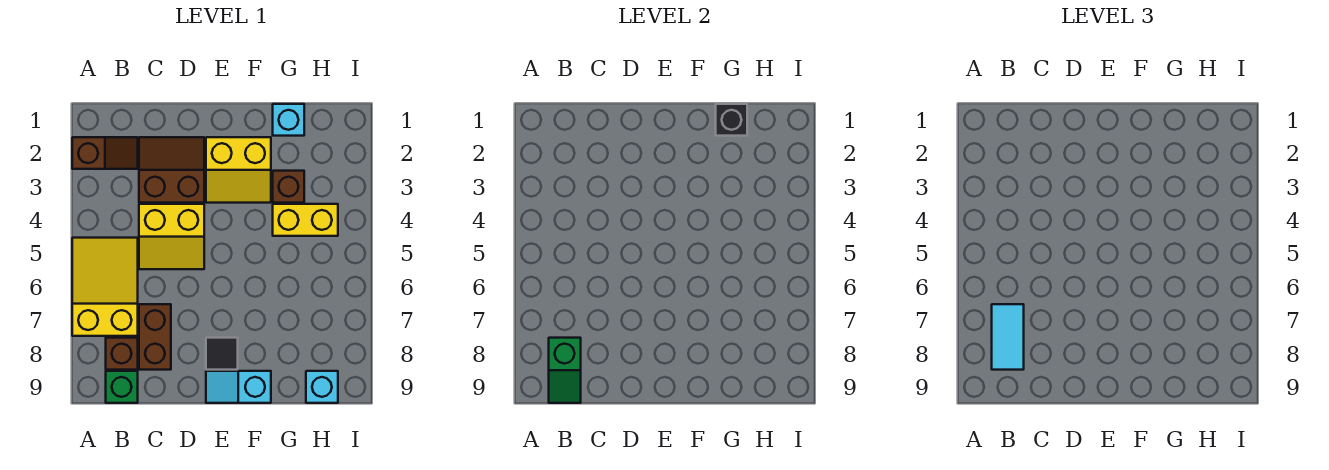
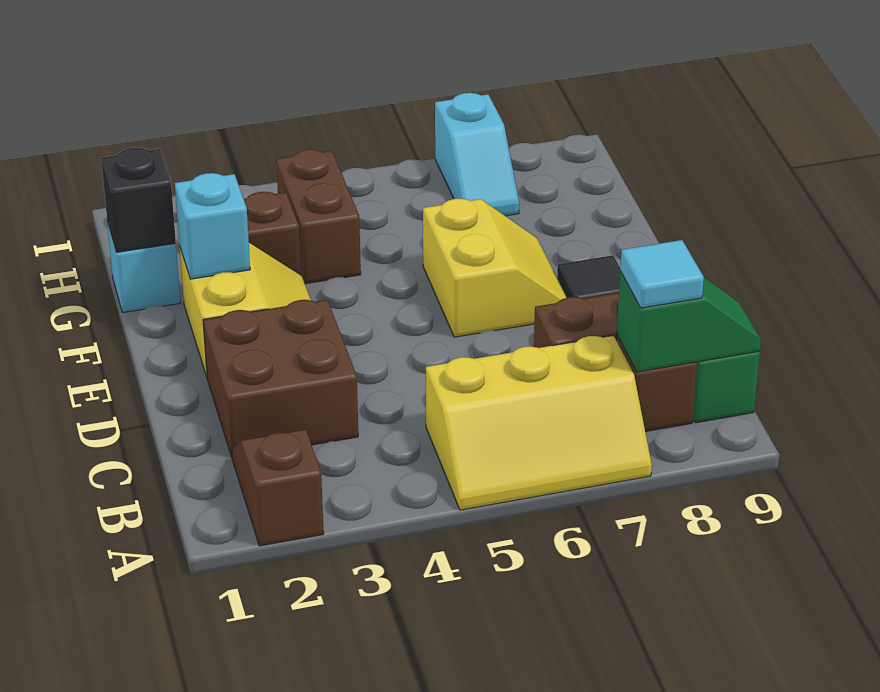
yellow 2x3 slope [72,238,138,336] -> yellow 2x3 slope turned to [426,335,652,510]
cyan 1x2 tile [992,304,1024,370] -> cyan 1x1 tile [620,240,704,308]
brown 2x2 slope [139,137,204,203] -> brown 2x2 brick [203,300,358,457]
yellow 2x2 slope [139,204,204,269] -> yellow 2x2 slope moved to [423,198,567,337]
cyan 1x2 slope [206,371,271,403] -> cyan 1x2 slope moved to [435,93,519,216]
yellow 1x2 brick [273,204,338,236] -> brown 1x2 brick [276,150,361,284]
cyan 1x1 brick [306,371,338,403] -> cyan 1x1 brick moved to [175,173,250,279]

